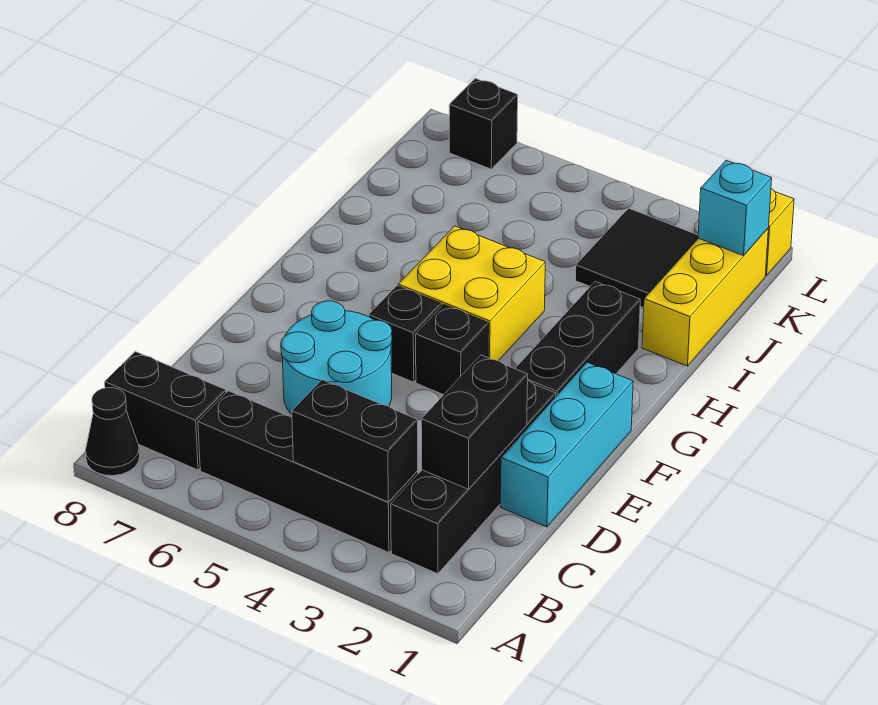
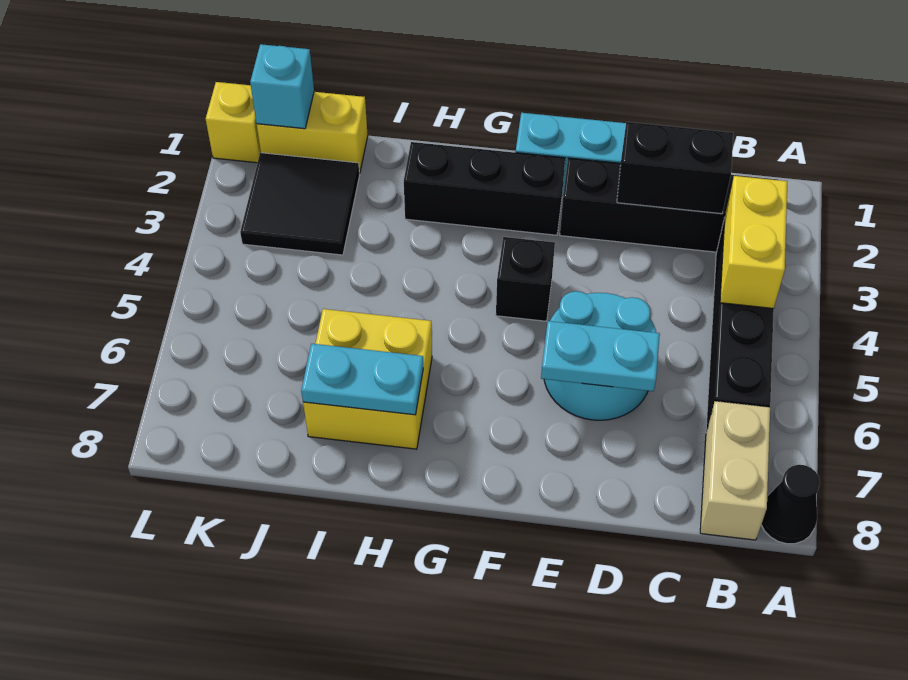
black 1x2 brick [292,380,418,502] -> yellow 1x2 brick [720,176,787,309]
black 1x2 brick [105,352,226,470] -> tan 1x2 brick [700,401,770,540]
none -> cyan 1x2 plate [541,321,660,391]
black 1x1 brick [369,286,441,382] -> none
yellow 2x2 brick [398,226,545,361] -> yellow 2x2 brick moved to [303,309,432,449]
none -> cyan 1x2 plate [301,344,423,415]
yellow 1x3 brick [642,229,768,366] -> yellow 1x2 brick [257,92,368,173]
black 1x1 brick [449,78,518,169] -> none

